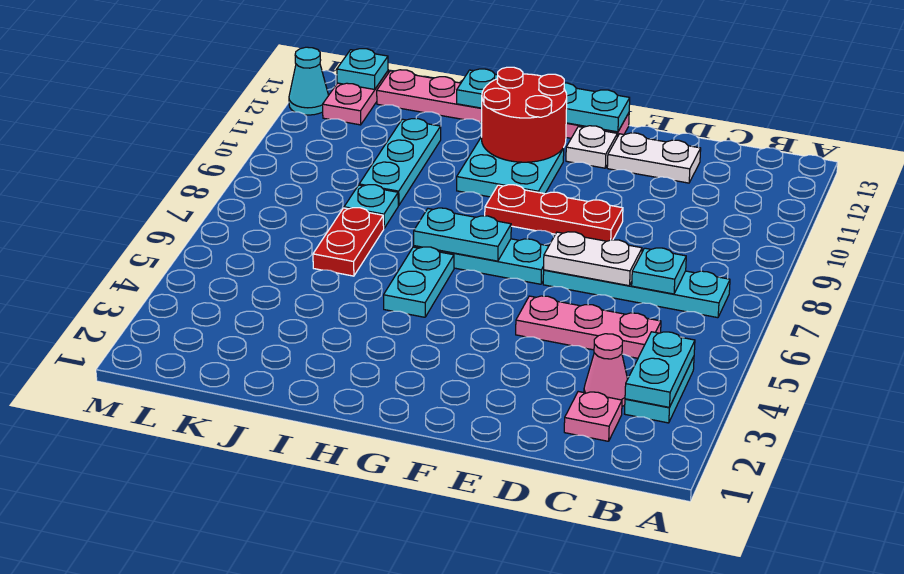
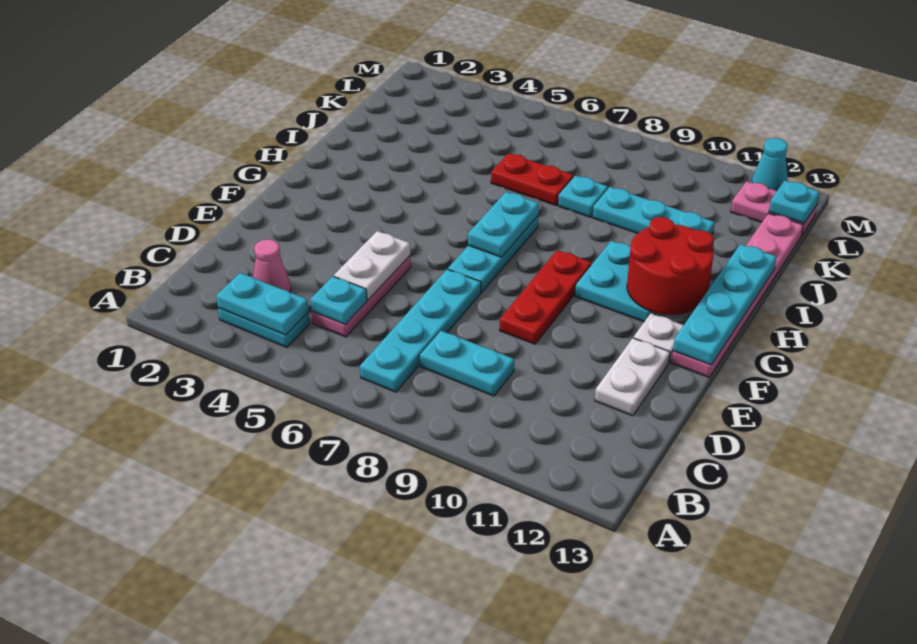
pink 1x1 plate [564,392,622,441] -> none
cyan 1x1 plate [632,248,686,294] -> cyan 1x1 plate moved to [310,276,367,324]
white 1x2 plate [544,232,642,286] -> white 1x2 plate moved to [334,231,410,300]
cyan 1x2 plate [384,247,454,317] -> cyan 1x2 plate moved to [420,331,514,396]

